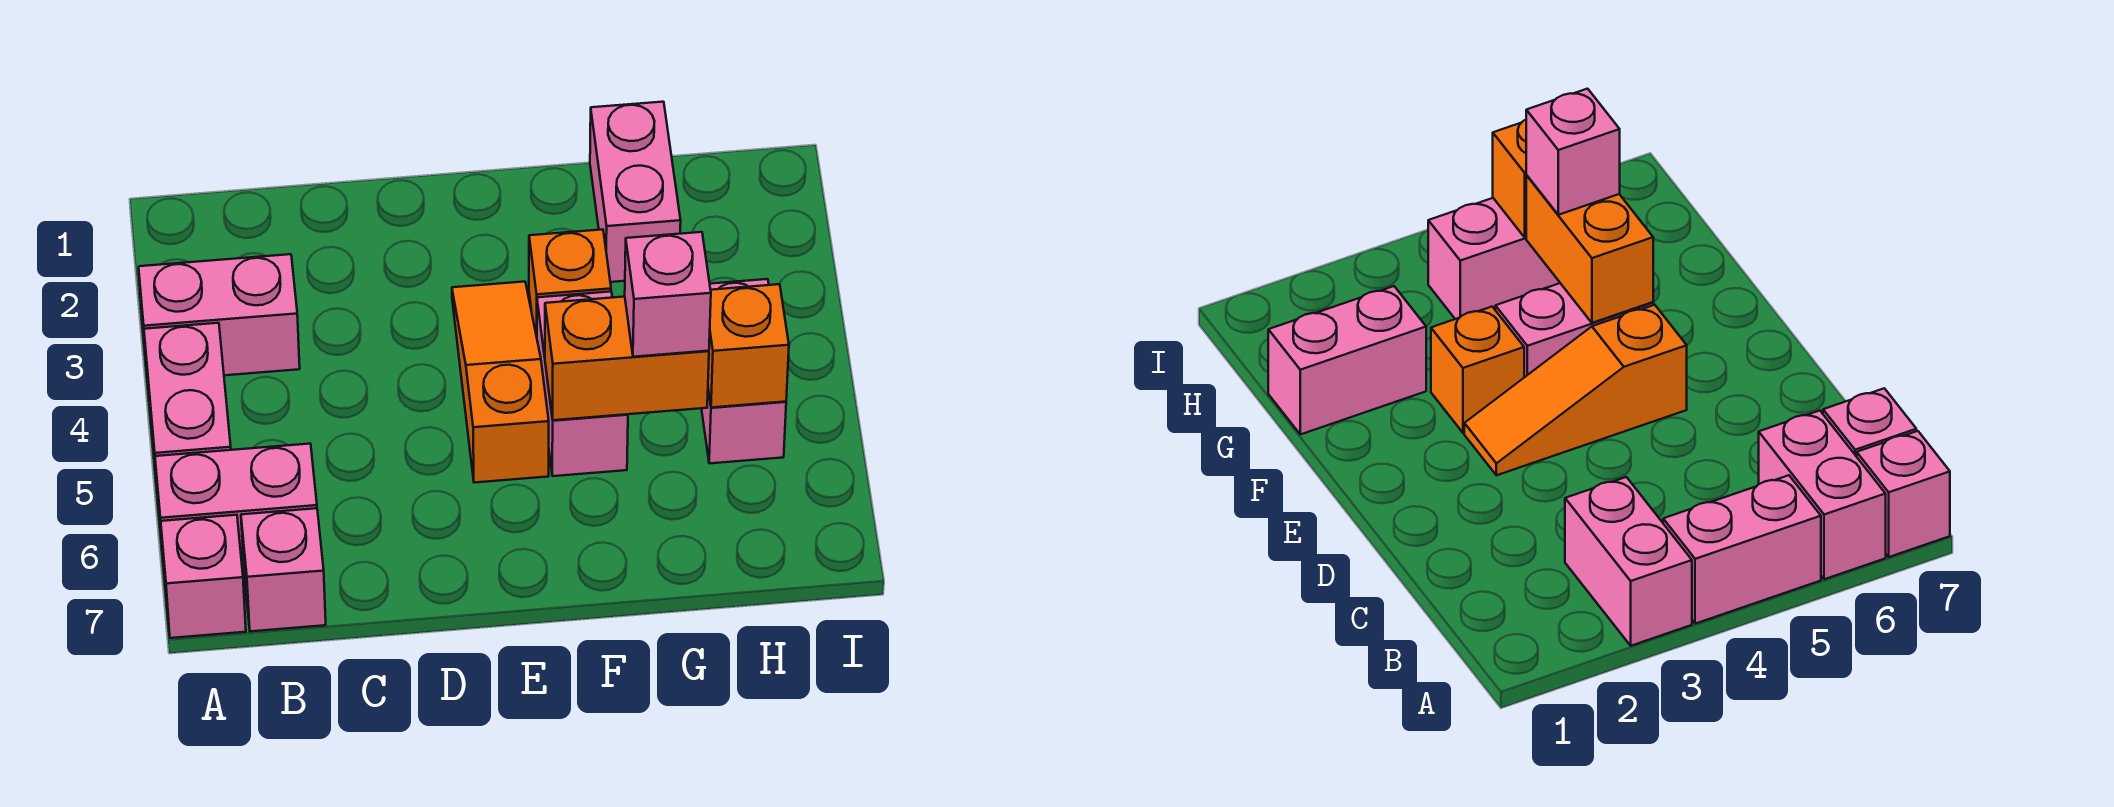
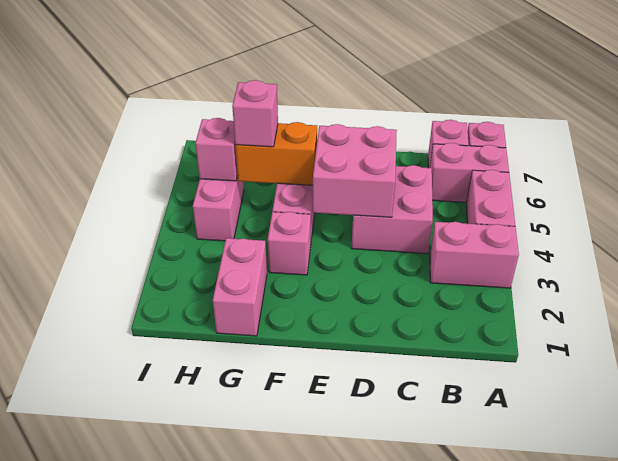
none -> pink 2x2 brick [352,165,433,254]
none -> pink 2x2 brick [313,124,397,217]
orange 1x3 slope [452,282,549,483] -> none
orange 1x1 brick [529,230,611,336] -> pink 1x1 brick [268,212,311,275]
orange 1x1 brick [708,284,789,408] -> pink 1x1 brick [195,118,238,181]

